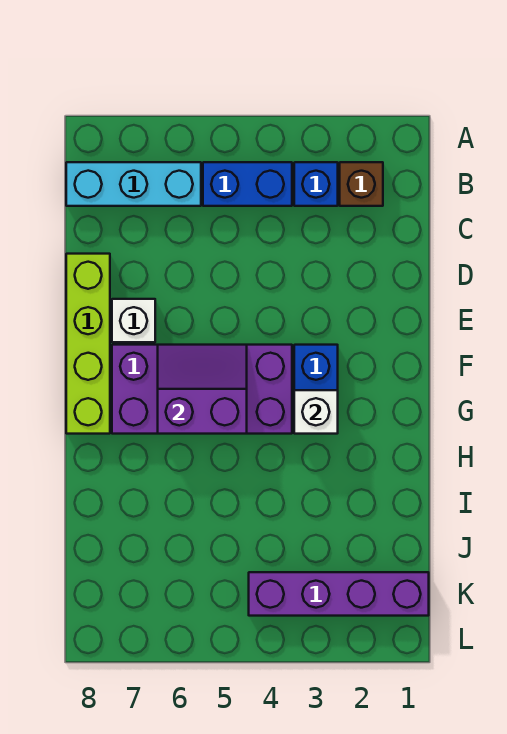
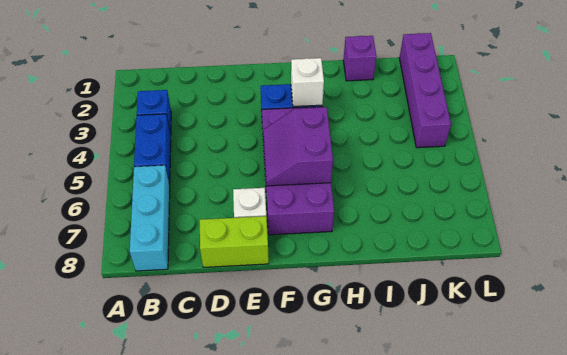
brown 1x1 brick [340,162,383,206] -> none
lime 1x4 brick [66,254,110,434] -> lime 1x2 brick [200,216,269,267]
none -> purple 1x1 brick [343,36,376,81]

